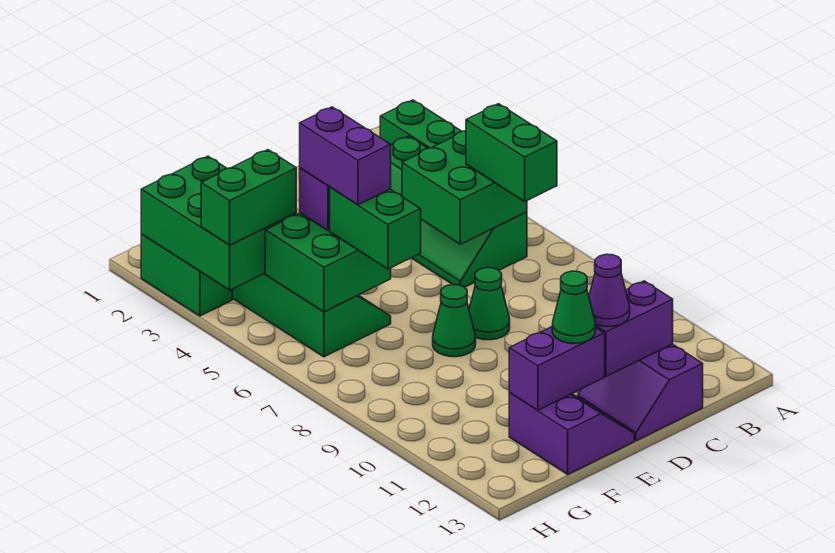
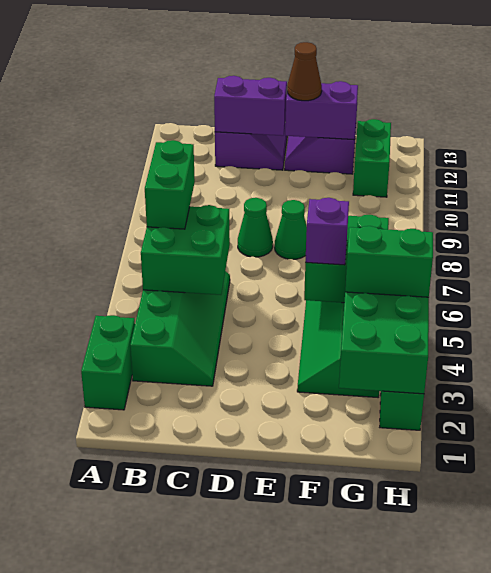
purple 1x1 cone [589,254,630,327] -> none
green 1x1 cone [552,271,596,343] -> brown 1x1 cone [287,42,322,101]
purple 1x2 brick [300,107,391,205] -> none
green 1x2 brick [330,187,421,269] -> green 1x2 brick moved to [353,119,391,197]

